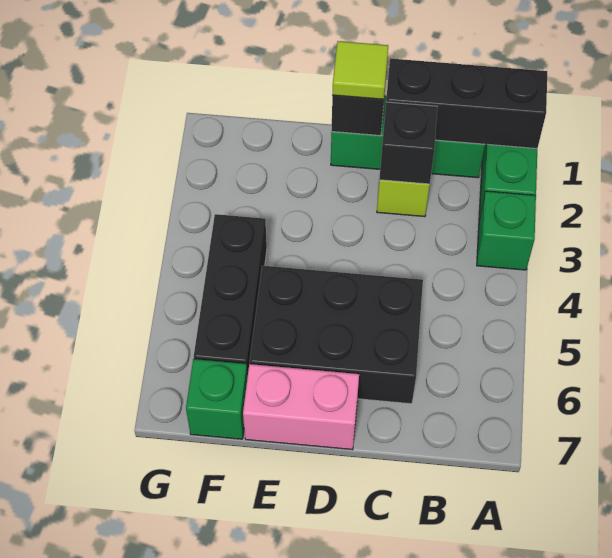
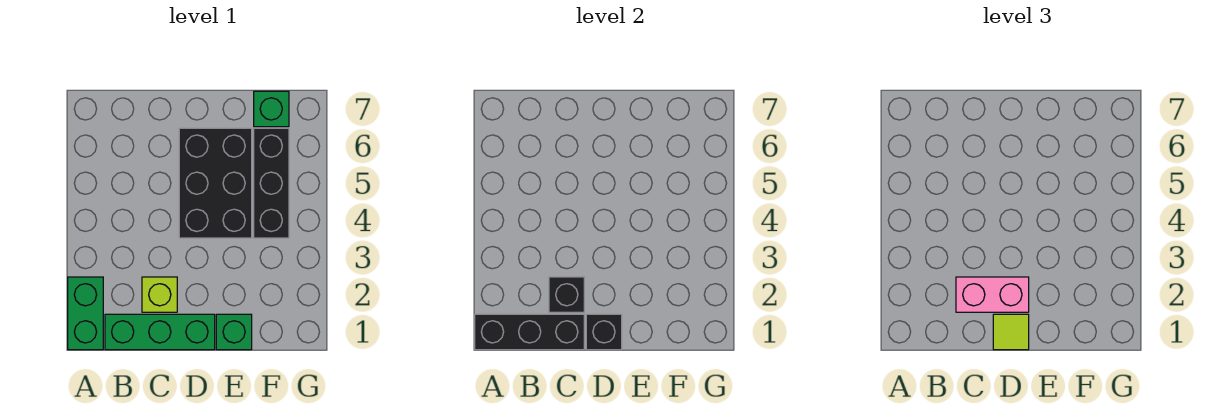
green 1x1 brick [477,191,536,270] -> green 1x1 brick moved to [216,314,252,350]
black 2x3 brick [250,266,423,404] -> black 2x3 brick turned to [179,128,252,238]
pink 1x2 brick [243,364,359,450] -> pink 1x2 brick moved to [956,277,1029,312]

